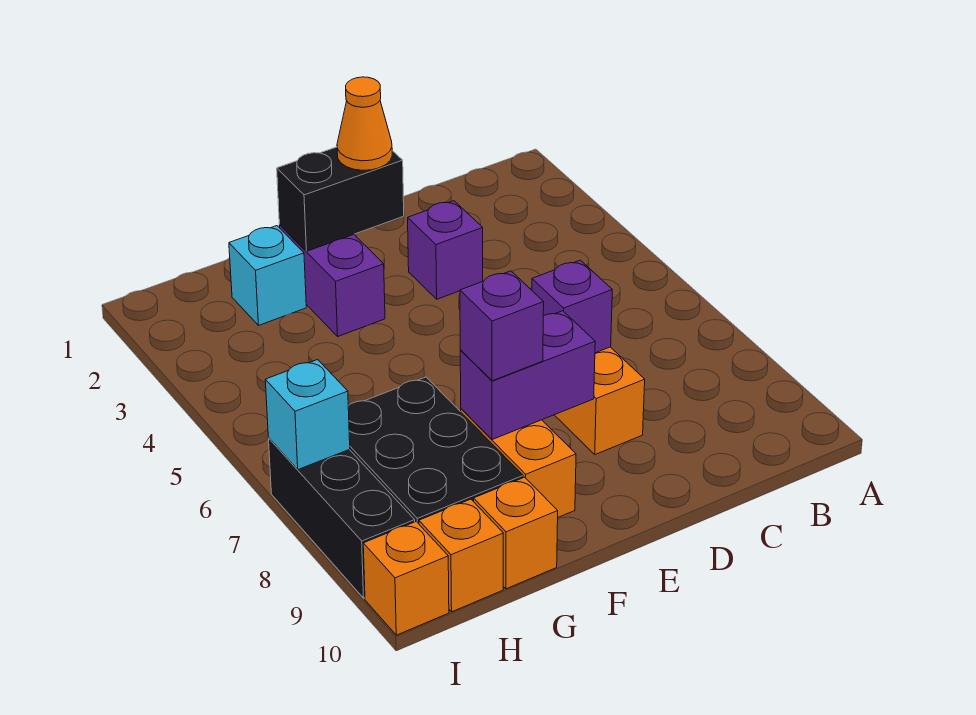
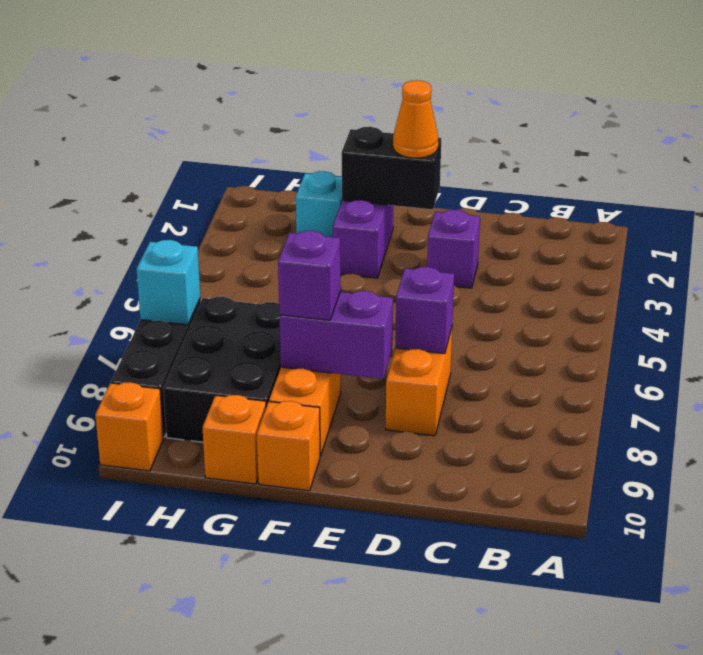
orange 1x1 brick [419,499,503,612] -> orange 1x1 brick moved to [257,401,320,491]

